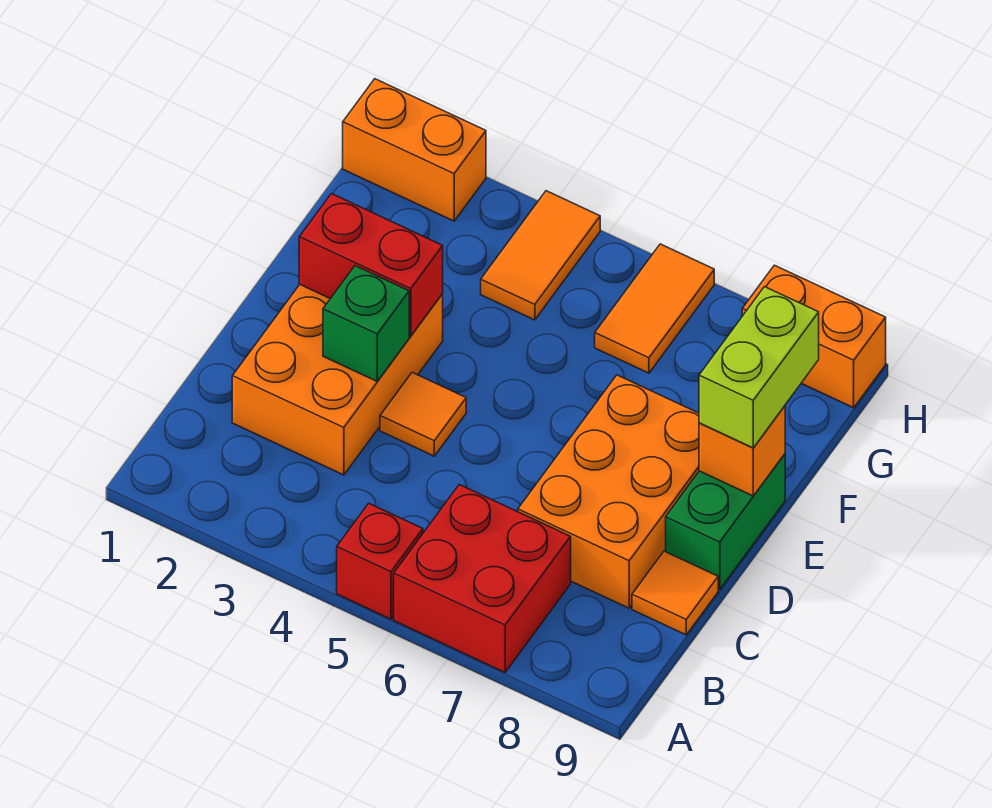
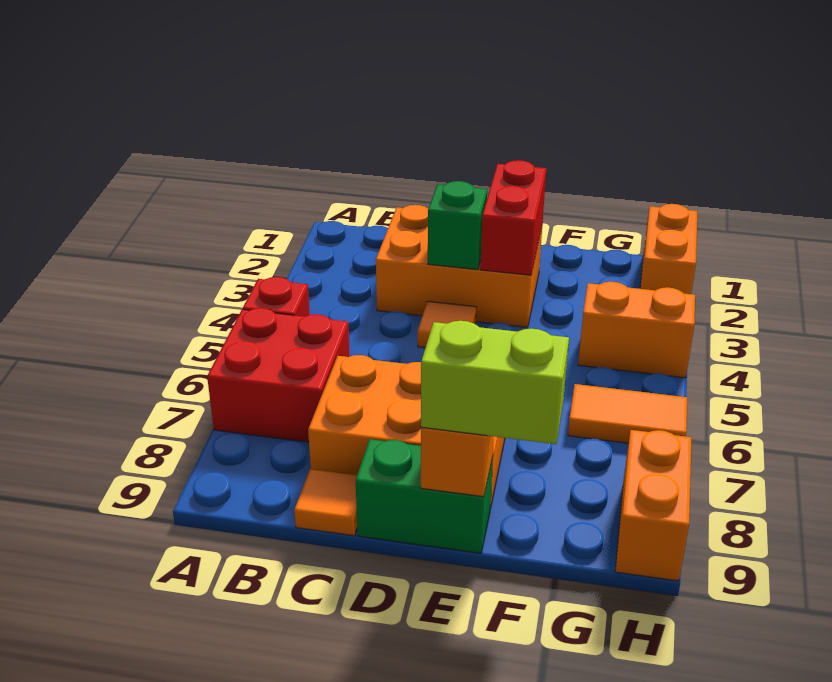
orange 1x2 tile [481,191,600,320] -> orange 1x2 brick [578,282,695,378]

